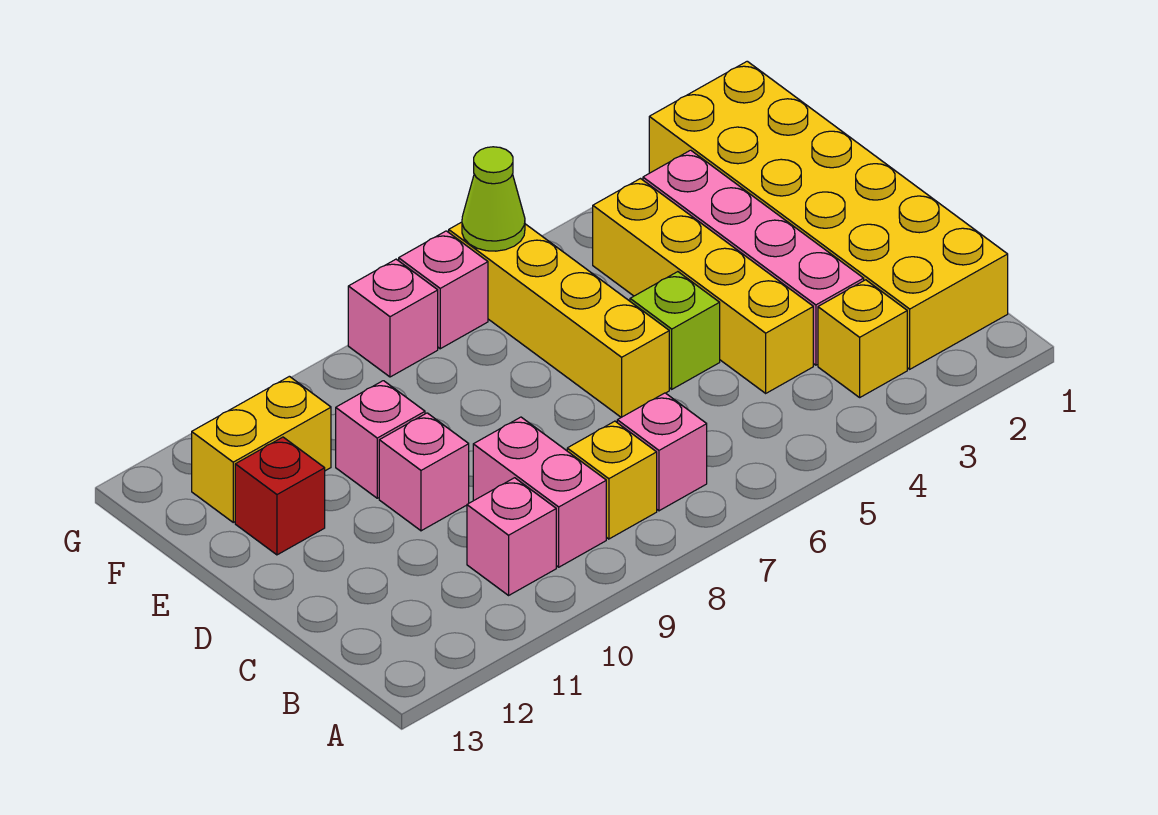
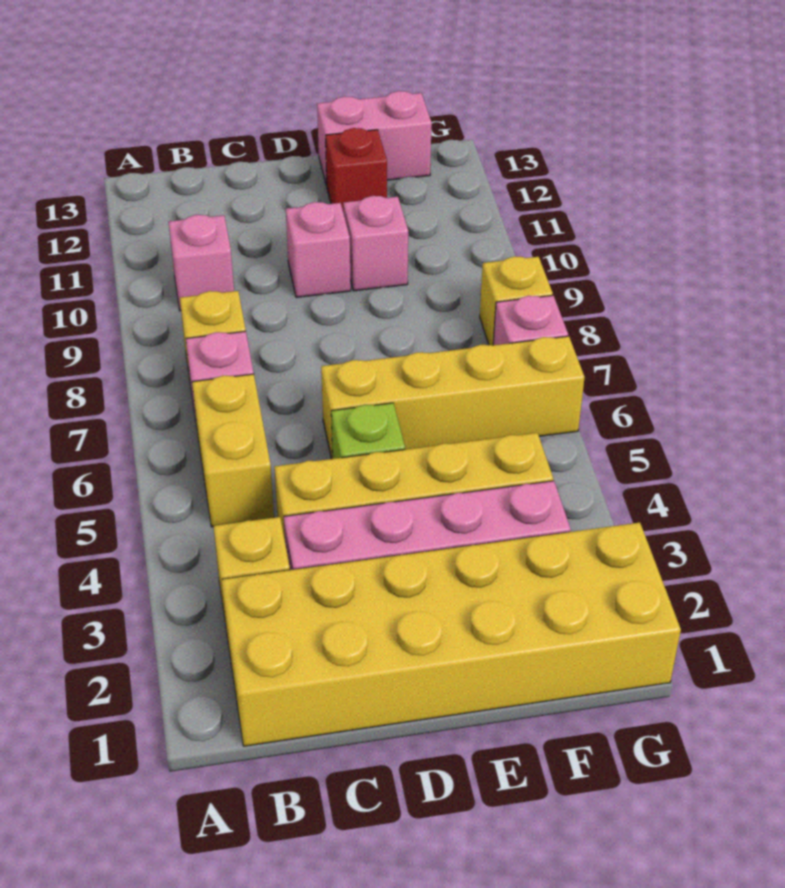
pink 1x2 brick [473,417,606,567] -> pink 1x2 brick moved to [317,91,432,186]
yellow 1x2 brick [192,376,331,522] -> yellow 1x2 brick moved to [192,374,274,527]
lime 1x1 cone [462,147,525,251] -> none
pink 1x1 brick [348,259,438,377] -> yellow 1x1 brick [480,256,553,345]

